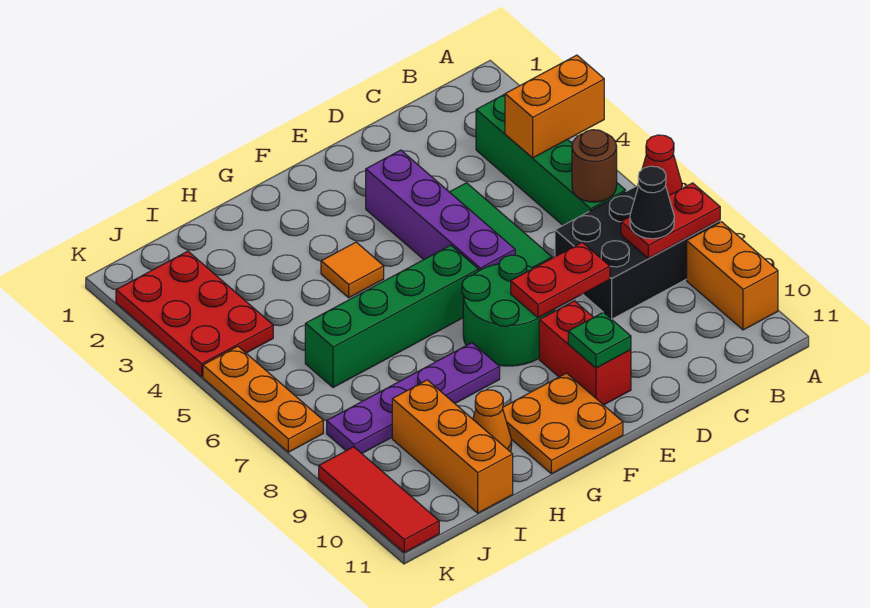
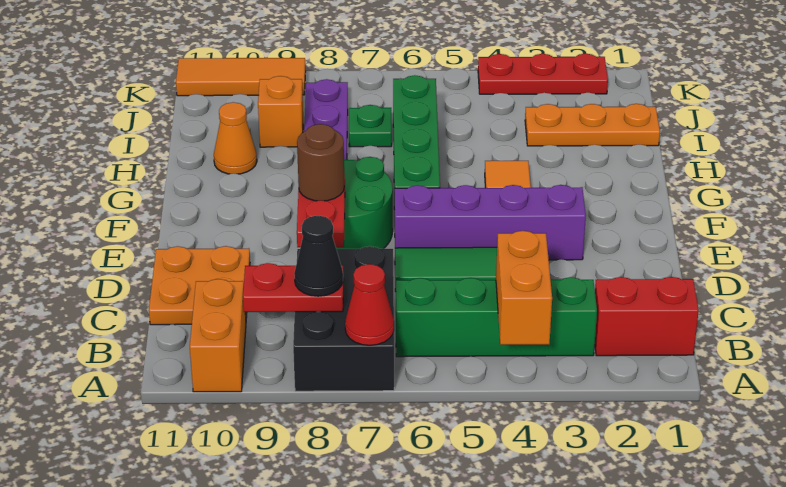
red 1x2 plate [621,183,720,258] -> red 1x2 plate turned to [243,263,344,312]
orange 1x2 brick [687,222,778,330] -> orange 1x2 brick turned to [190,279,246,392]
brown 1x1 round brick [572,130,617,202] -> brown 1x1 round brick moved to [297,124,344,201]
red 1x2 brick [539,301,631,405] -> red 1x2 brick moved to [595,277,699,356]
green 1x1 plate [568,312,631,368] -> green 1x1 plate moved to [349,105,392,147]
orange 2x2 plate [503,373,623,474] -> orange 2x2 plate moved to [149,246,250,325]
orange 1x3 brick [392,380,513,513] -> orange 1x1 brick [258,76,303,147]
red 2x3 plate [116,251,273,377] -> red 1x3 plate [478,54,608,94]
orange 1x3 plate [203,346,323,452] -> orange 1x3 plate moved to [525,104,660,146]
red 1x3 tile [319,447,439,553] -> orange 1x3 tile [176,58,306,96]

